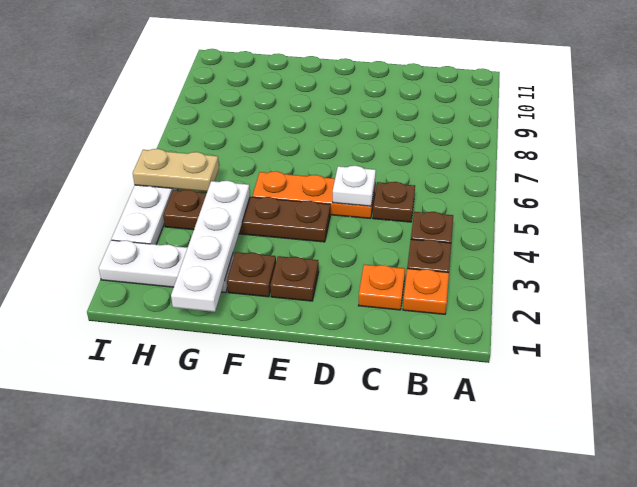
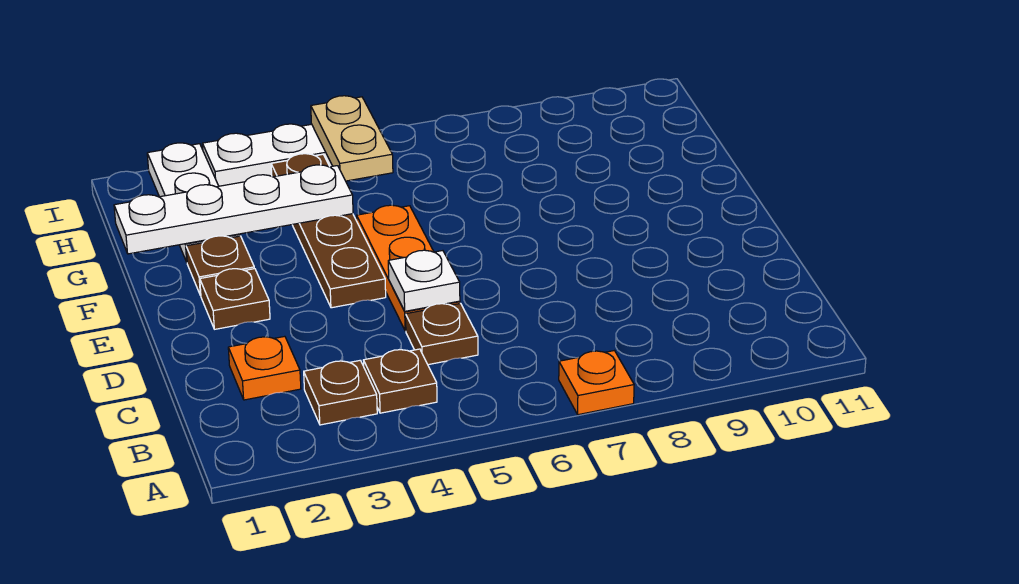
orange 1x1 plate [403,269,449,314] -> orange 1x1 plate moved to [559,351,634,415]

